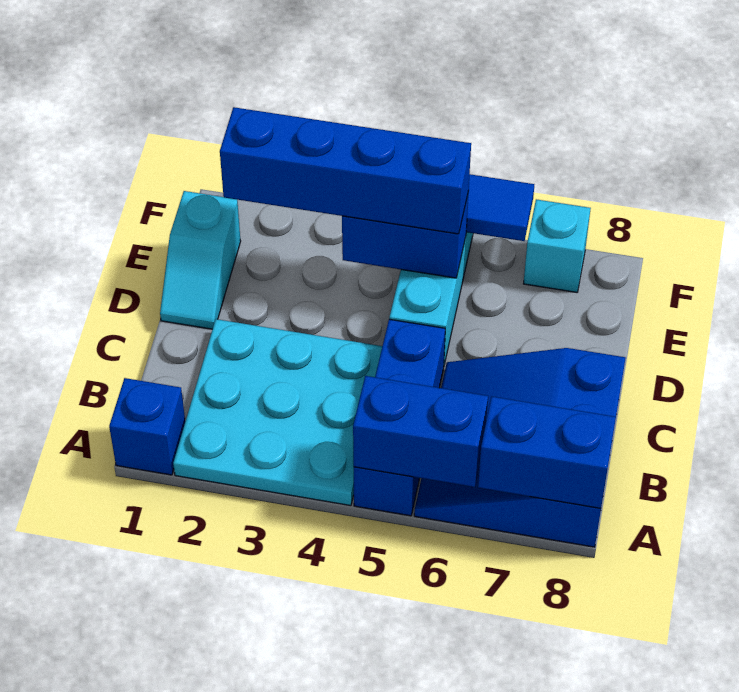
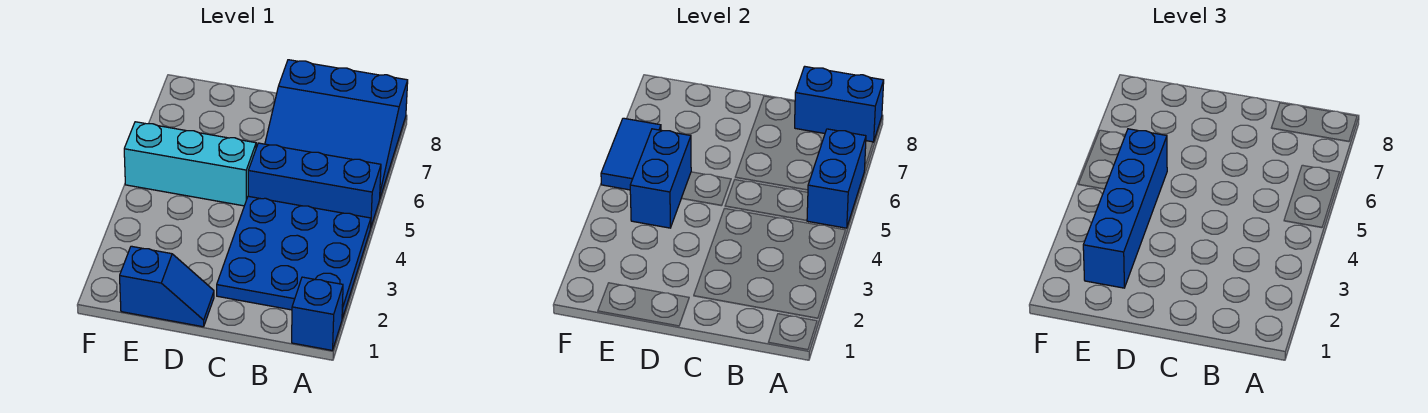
cyan 3x3 plate [173,319,382,506] -> blue 3x3 plate [217,196,371,319]
blue 1x2 brick [478,397,616,508] -> blue 1x2 brick turned to [795,66,884,142]
cyan 1x2 slope [160,191,241,329] -> blue 1x2 slope [120,246,214,327]
cyan 1x1 brick [524,199,591,292] -> none

